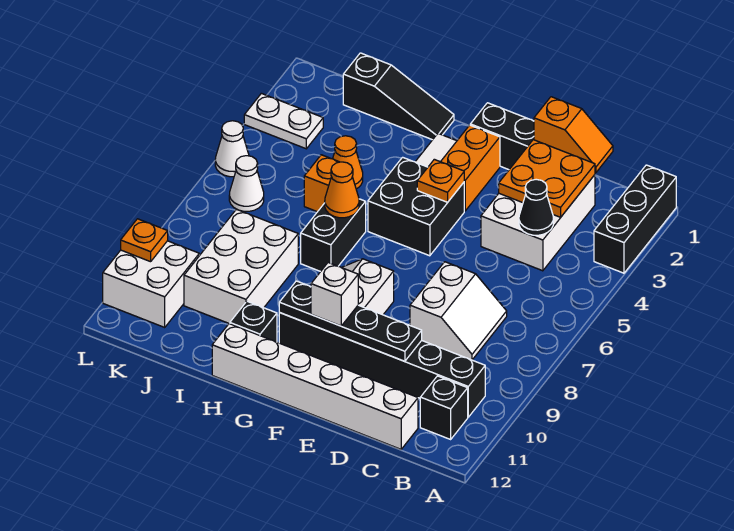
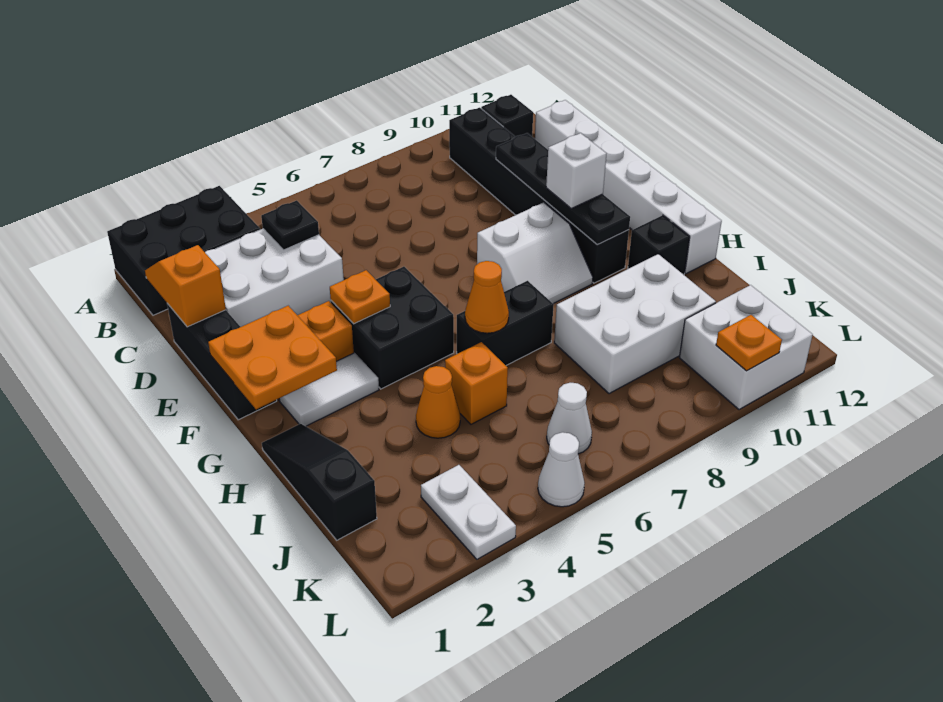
black 1x3 brick [594,165,676,273] -> black 2x3 brick [107,186,260,315]
orange 2x2 plate [499,140,595,217] -> orange 2x2 plate moved to [208,306,337,409]
black 1x1 cone [519,179,553,235] -> black 1x1 plate [261,200,319,250]
white 2x2 slope [410,262,507,360] -> none

